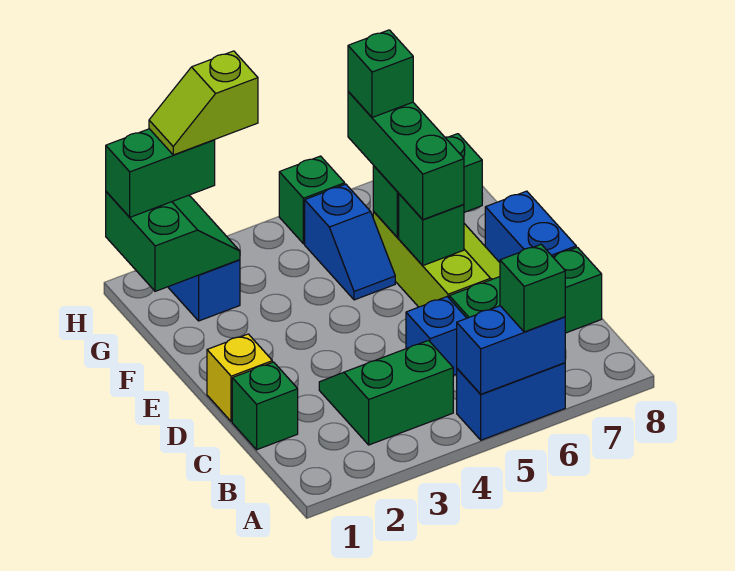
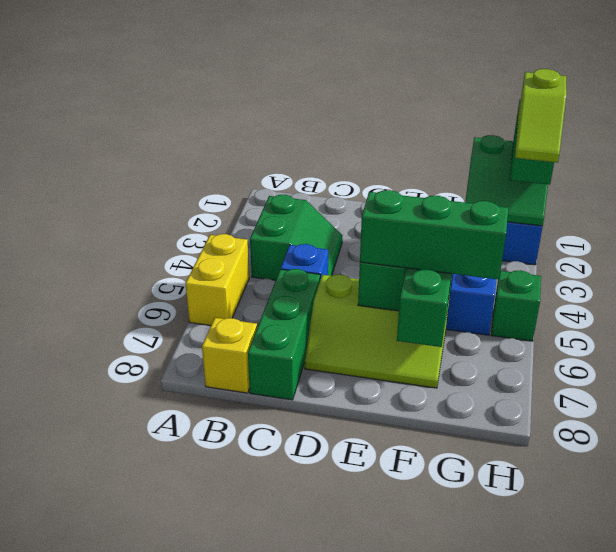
blue 1x2 brick [457,363,565,440] -> yellow 1x2 brick [185,234,249,325]
blue 1x2 brick [457,306,565,394] -> none
green 1x1 brick [500,244,565,332] -> none
green 1x1 brick [232,362,298,450] -> none
yellow 1x1 brick [207,334,272,422] -> yellow 1x1 brick moved to [202,318,257,393]
blue 1x2 brick [485,191,576,262] -> none
green 1x1 brick [348,30,413,118] -> none
lime 1x2 slope [149,51,258,155] -> lime 1x2 slope turned to [515,69,567,163]

